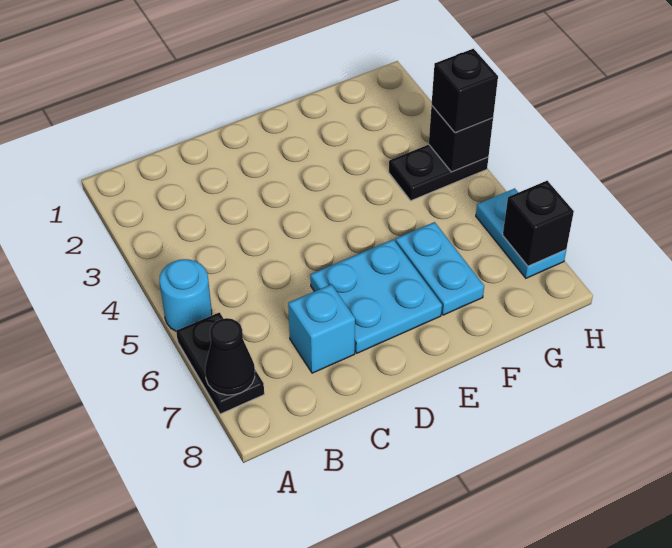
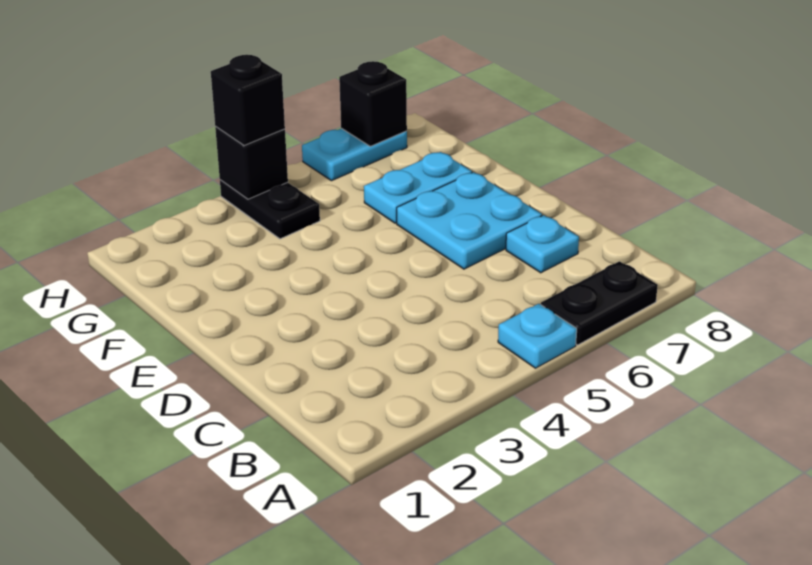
cyan 1x1 round brick [159,259,212,331] -> cyan 1x1 plate [498,304,577,368]
black 1x1 cone [205,318,255,395] -> none
cyan 1x1 brick [288,284,355,373] -> cyan 1x1 plate [506,215,579,273]

